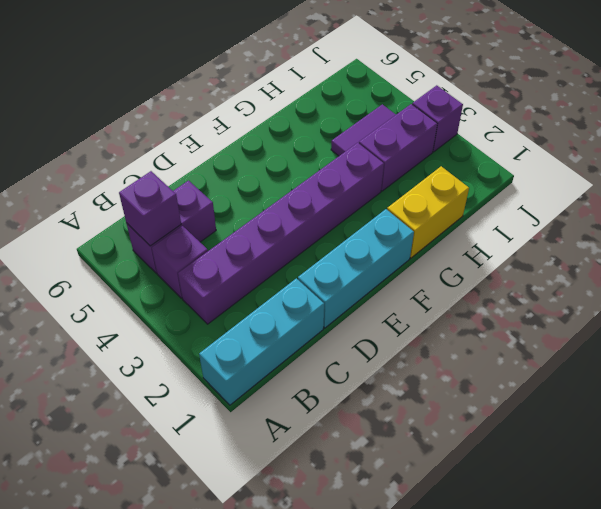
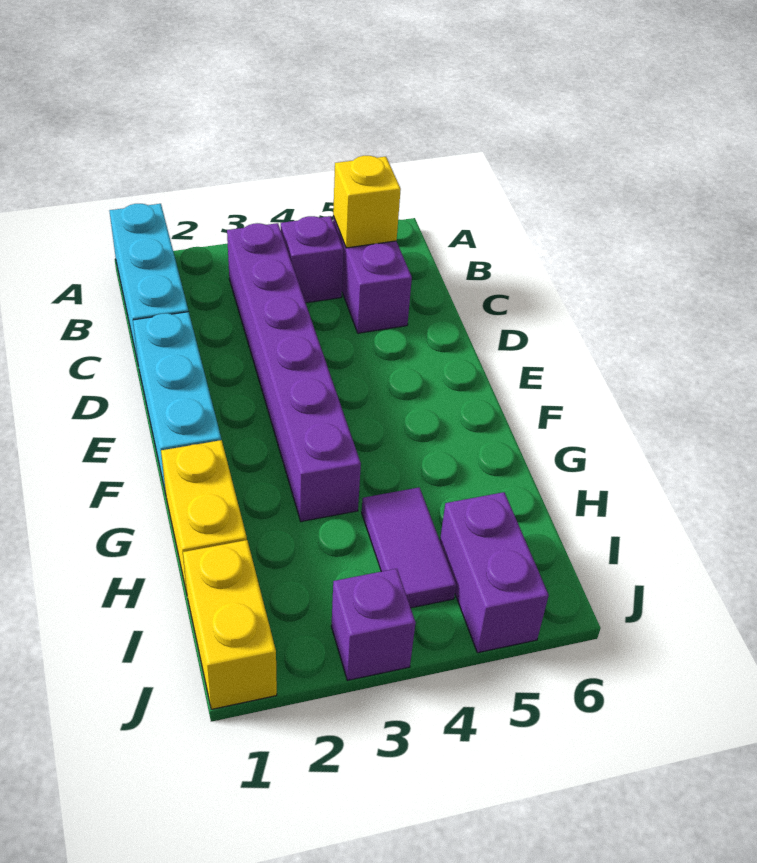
purple 1x1 brick [119,171,181,246] -> yellow 1x1 brick [333,156,401,248]
purple 1x2 brick [359,104,437,191] -> purple 1x2 brick moved to [440,492,549,653]
none -> yellow 1x2 brick [183,540,277,709]

